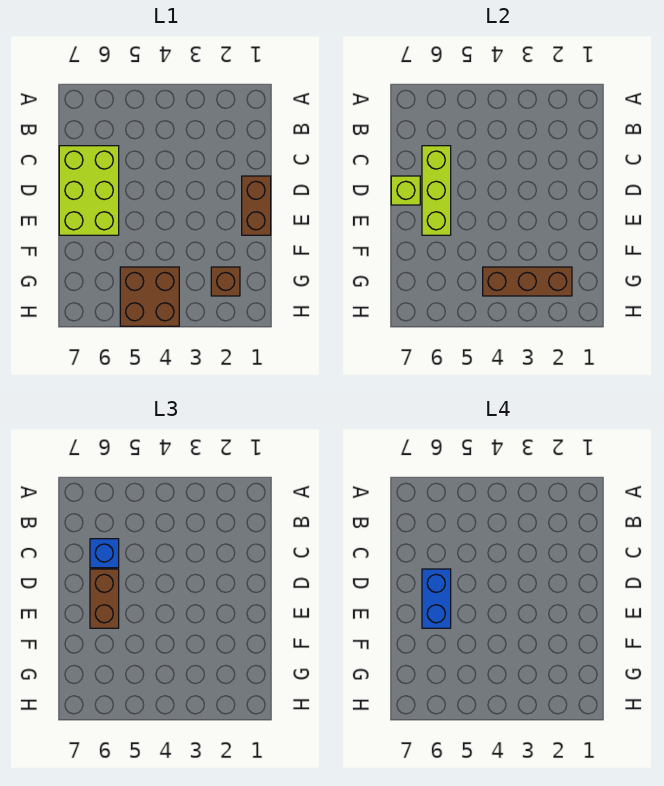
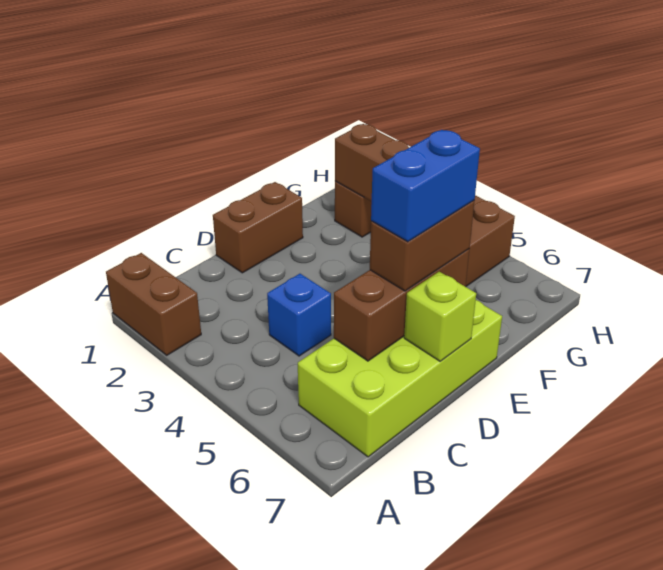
none -> brown 1x2 brick [106,253,201,355]
lime 2x3 brick [59,146,119,235] -> lime 2x4 brick [298,300,502,457]
lime 1x3 brick [422,146,451,235] -> brown 1x3 brick [334,249,469,361]
blue 1x1 brick [90,539,119,568] -> blue 1x1 brick moved to [267,274,331,356]

